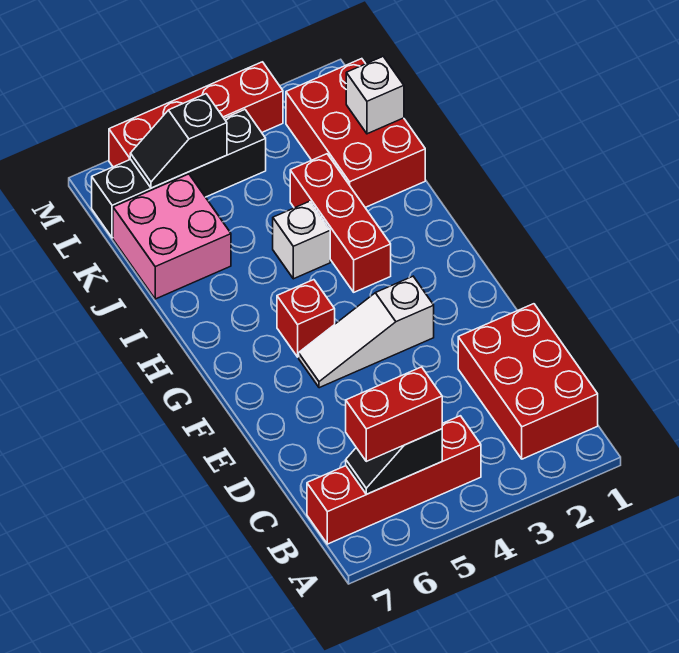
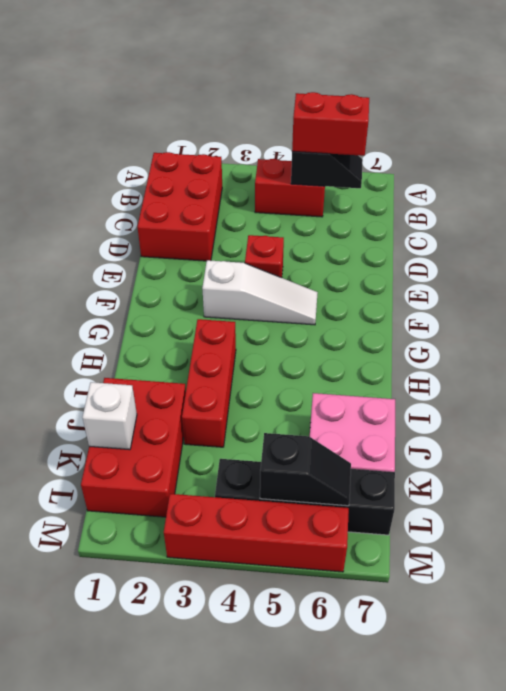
red 1x4 brick [307,416,481,544] -> red 1x2 brick [255,159,325,217]
red 1x1 brick [277,280,335,357] -> red 1x1 brick moved to [245,235,284,278]
white 1x1 brick [273,201,330,279] -> none

